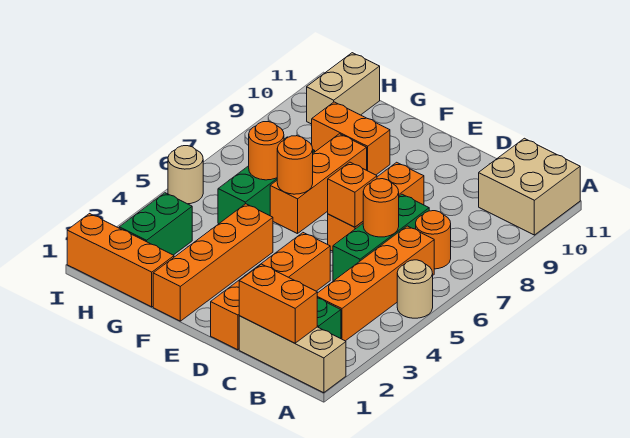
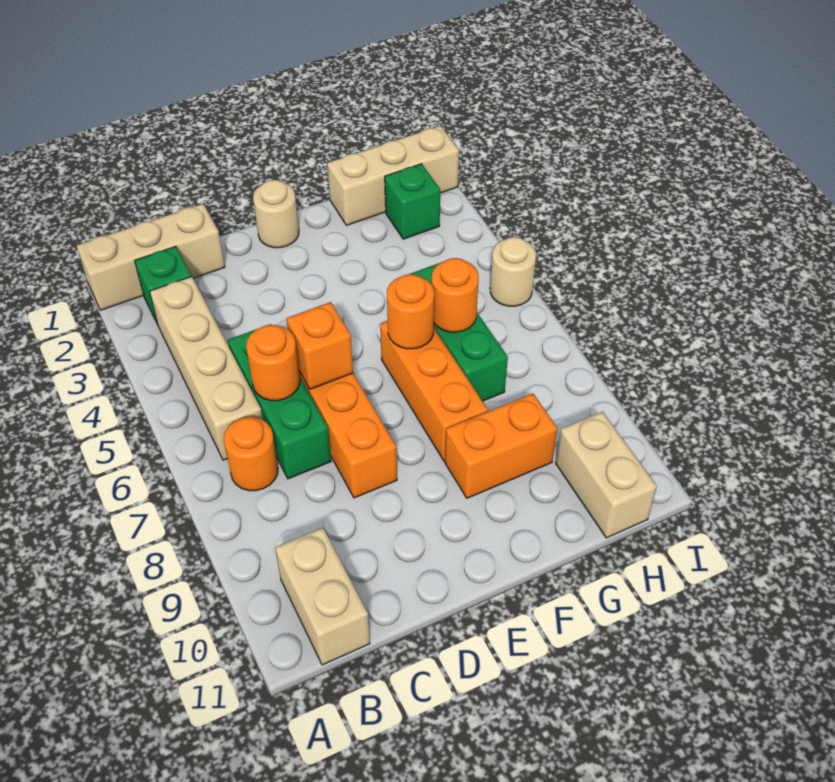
tan 1x1 round brick [397,260,433,318] -> tan 1x1 round brick moved to [253,180,299,248]
tan 2x2 brick [479,138,580,235] -> tan 1x2 brick [275,528,370,665]
orange 1x2 brick [239,264,317,343] -> none
orange 1x4 brick [317,226,434,341] -> tan 1x4 brick [150,276,263,460]
orange 1x4 brick [211,233,330,350] -> none
orange 1x4 brick [153,204,273,321] -> none
orange 1x3 brick [67,214,174,307] -> tan 1x3 brick [327,126,459,225]
green 1x2 brick [119,193,192,255] -> green 1x1 brick [385,164,440,239]

